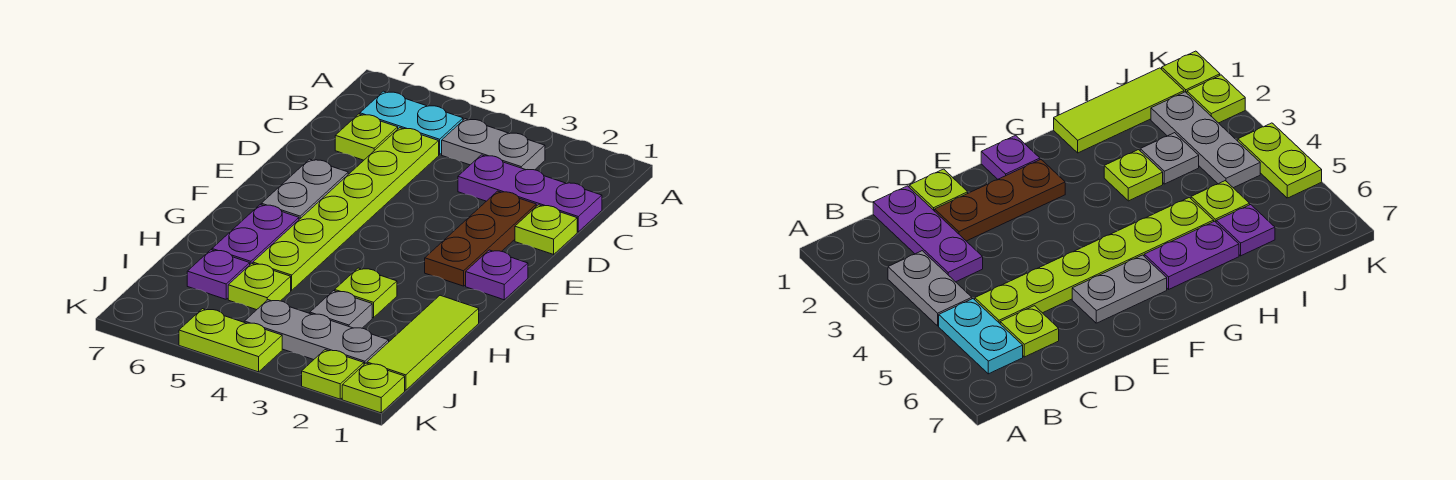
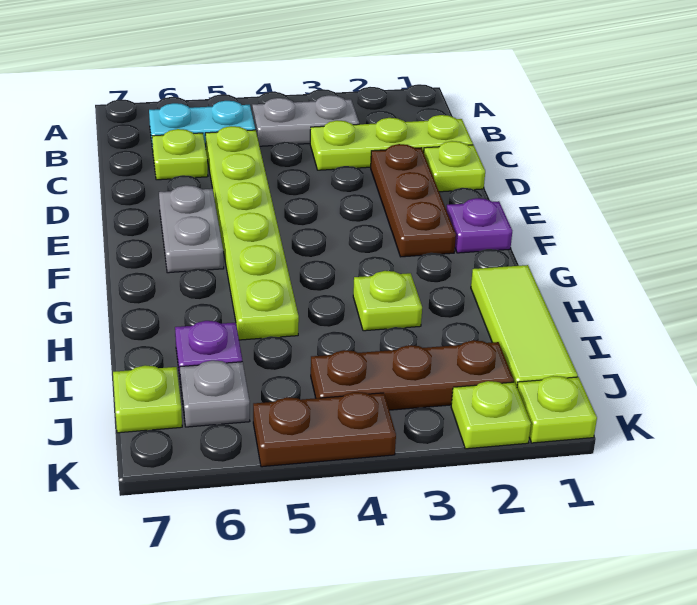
purple 1x3 plate [458,155,602,232] -> lime 1x3 plate [310,115,473,170]
purple 1x2 plate [212,204,299,264] -> none
grey 1x1 plate [310,291,372,328] -> grey 1x1 plate moved to [180,360,250,427]
lime 1x1 plate [228,263,291,310] -> lime 1x1 plate moved to [113,365,182,433]
grey 1x3 plate [244,300,389,364] -> brown 1x3 plate [311,340,514,410]
lime 1x2 plate [179,309,282,372] -> brown 1x2 plate [253,392,396,467]

